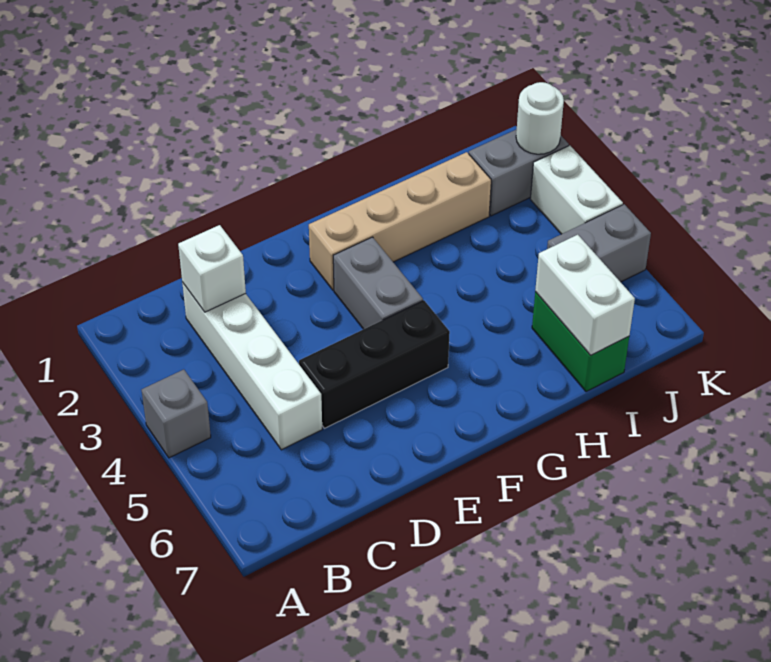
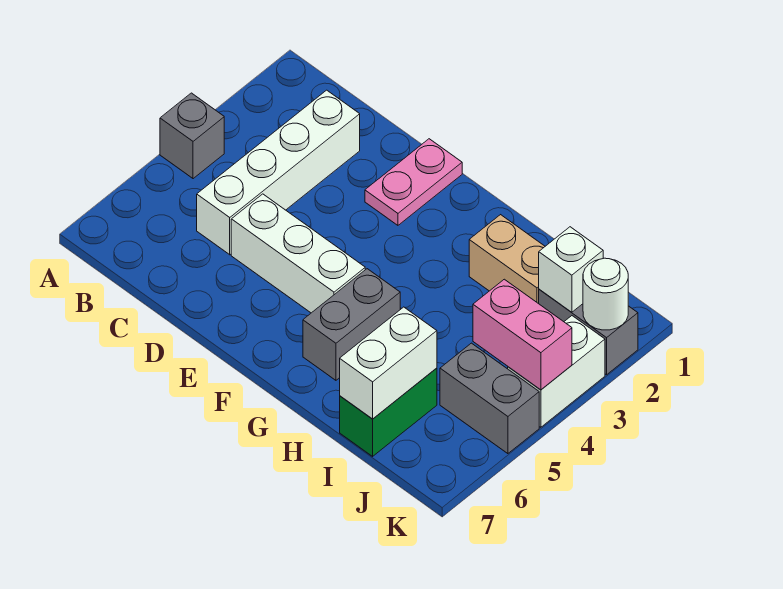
white 1x1 brick [178,225,246,312] -> white 1x1 brick moved to [539,227,603,312]
black 1x3 brick [299,300,450,428] -> white 1x3 brick [231,194,365,313]
none -> pink 1x2 plate [365,139,462,225]
tan 1x4 brick [309,152,491,290] -> tan 1x2 brick [469,215,545,304]
grey 1x2 brick [333,237,423,329] -> grey 1x2 brick moved to [303,269,400,380]
none -> pink 1x2 brick [473,279,572,390]

